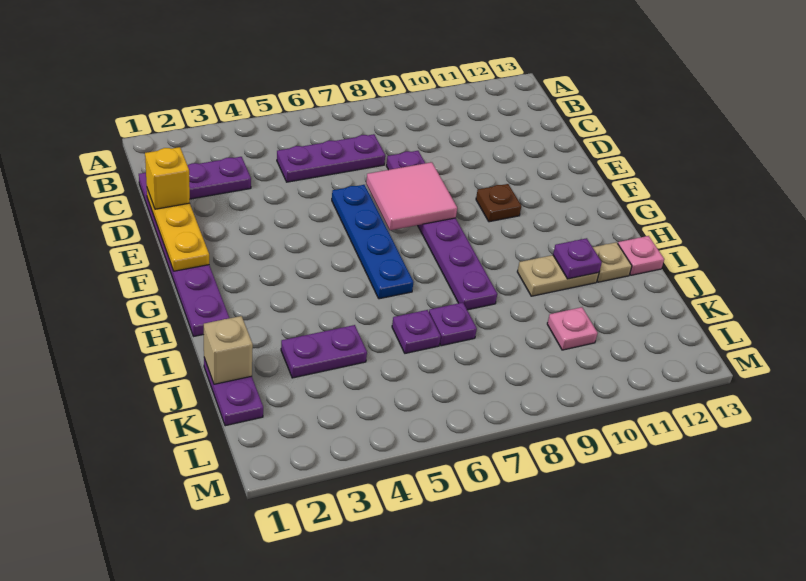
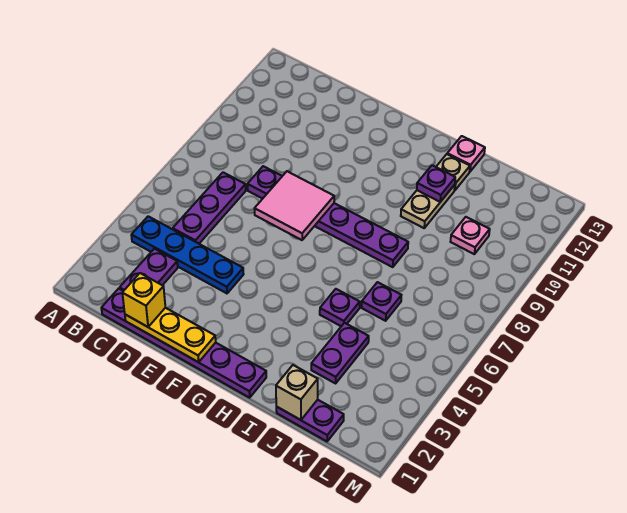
blue 1x4 plate [332,185,413,299] -> blue 1x4 plate moved to [131,216,244,293]
brown 1x1 plate [476,184,521,222] -> none
purple 1x1 plate [429,303,477,346] -> purple 1x1 plate moved to [320,289,360,326]

